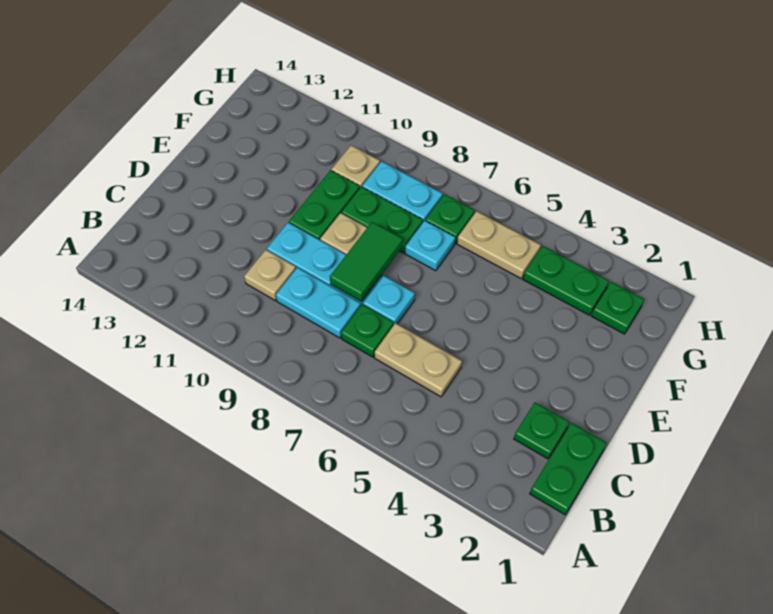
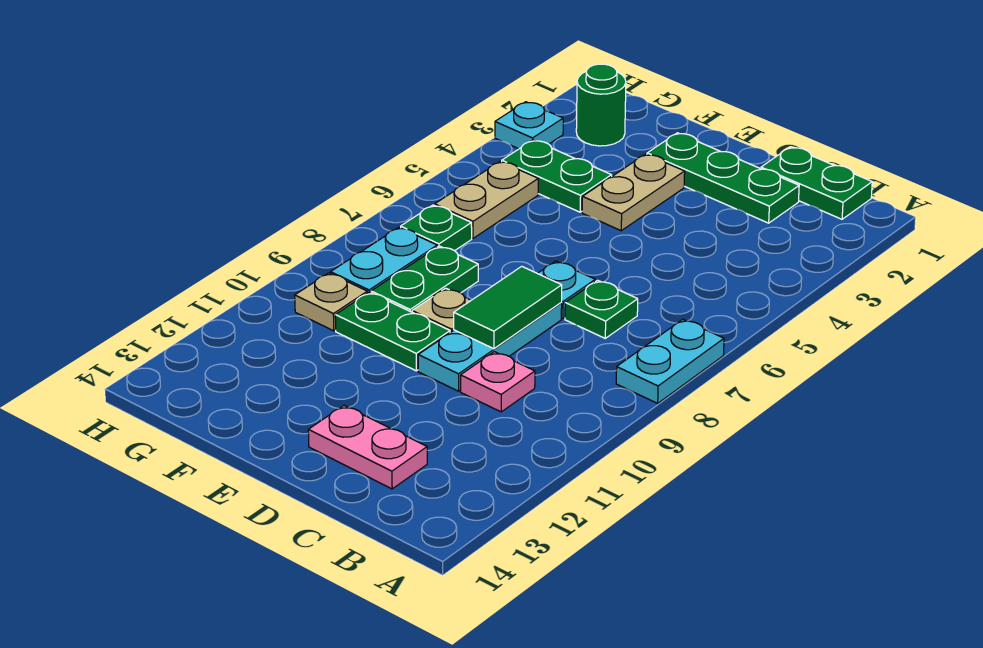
green 1x1 plate [514,403,569,459] -> green 1x3 plate [647,133,799,223]
tan 1x2 plate [375,323,462,397] -> tan 1x2 plate moved to [582,154,685,231]
cyan 1x2 plate [276,268,361,338] -> cyan 1x2 plate moved to [616,319,724,403]
tan 1x1 plate [244,250,296,301] -> pink 1x1 plate [461,352,535,412]
none -> pink 1x2 plate [308,405,427,489]
green 1x2 tile [330,222,403,301] -> green 1x2 tile turned to [454,266,562,349]
cyan 1x1 plate [405,221,455,271] -> cyan 1x1 plate moved to [495,102,563,149]
green 1x1 plate [591,282,644,334] -> green 1x1 round brick [576,64,626,146]
green 1x2 plate [523,246,609,315] -> green 1x2 plate turned to [502,140,612,212]

